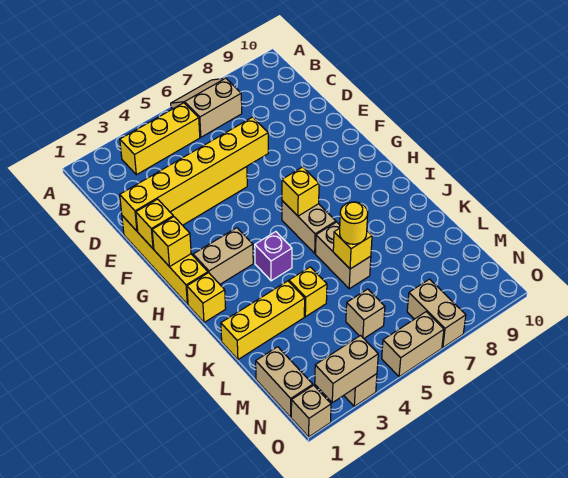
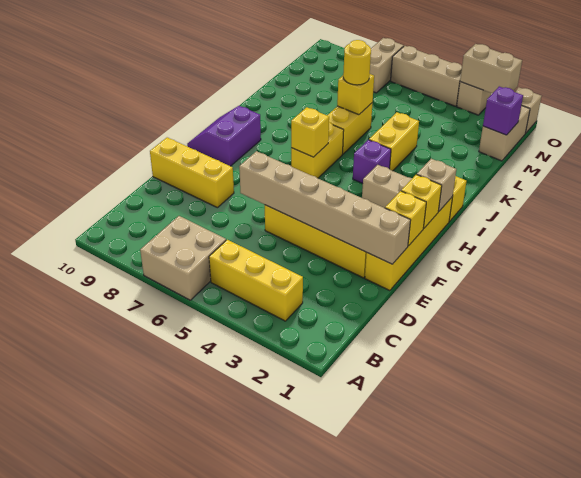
tan 2x2 slope [171,78,242,137] -> tan 2x2 brick [140,216,226,300]
yellow 1x6 brick [120,117,268,231] -> tan 1x6 brick [239,151,411,264]
none -> purple 2x2 slope [187,106,261,166]
tan 1x2 brick [282,201,336,253] -> yellow 1x2 brick [291,122,344,178]
tan 1x2 brick [316,222,371,289] -> yellow 1x2 brick [327,103,372,154]
yellow 1x3 brick [221,281,305,360] -> yellow 1x3 brick moved to [150,137,234,208]
yellow 1x1 brick [289,267,327,317] -> yellow 1x2 brick [369,112,419,171]
none -> purple 1x1 brick [483,86,523,135]
tan 1x1 brick [346,289,385,338] -> tan 1x1 brick moved to [417,159,456,212]
tan 1x2 brick [382,312,444,377] -> tan 1x3 brick [391,46,462,106]

